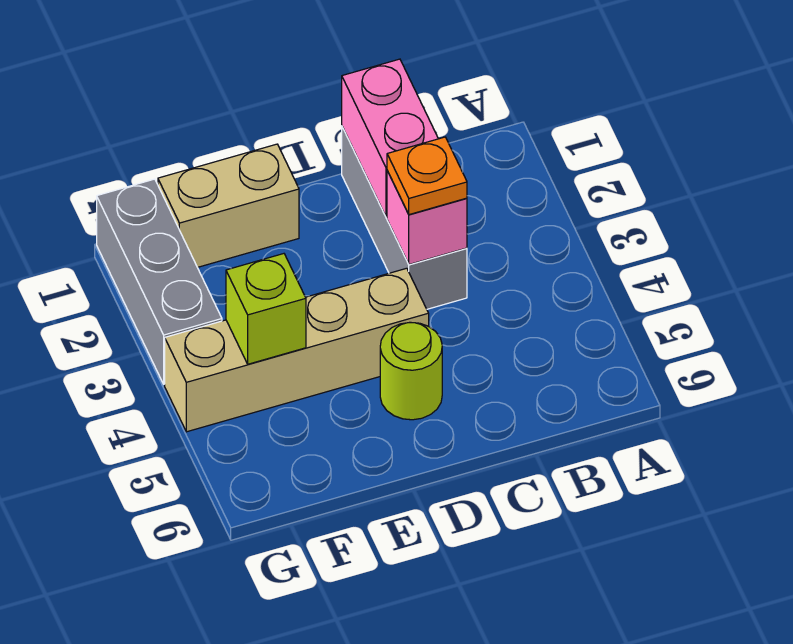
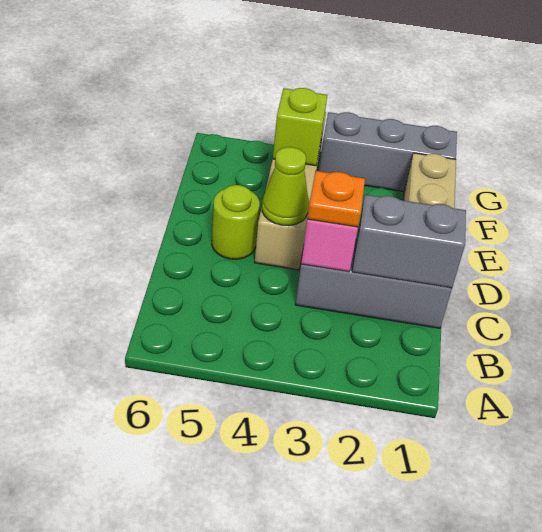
pink 1x2 brick [342,59,438,217] -> grey 1x2 brick [352,195,466,288]
none -> lime 1x1 cone [262,147,309,226]

